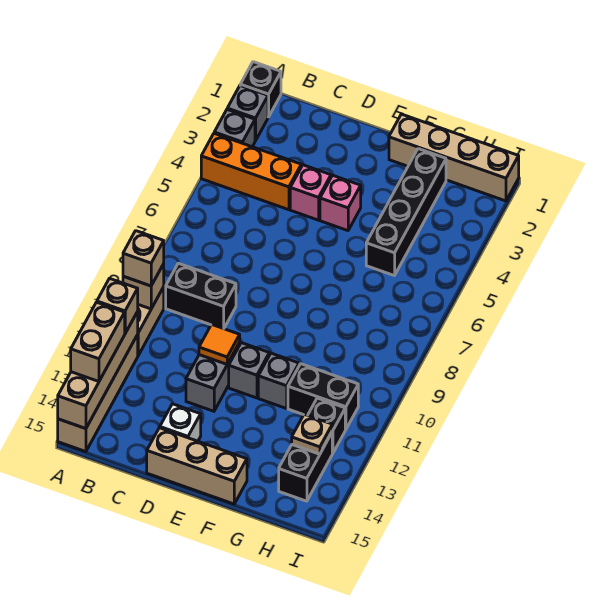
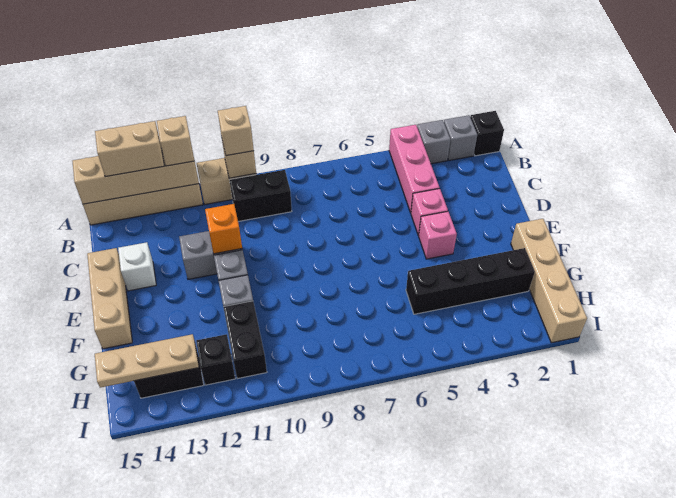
orange 1x3 brick [201,134,301,210] -> pink 1x3 brick [389,125,440,213]
black 1x2 brick [166,263,236,329] -> black 1x2 brick turned to [230,170,292,221]
orange 1x1 tile [199,325,240,364] -> orange 1x1 brick [205,204,242,254]
tan 1x1 plate [292,414,332,454] -> tan 1x3 plate [95,334,199,388]

